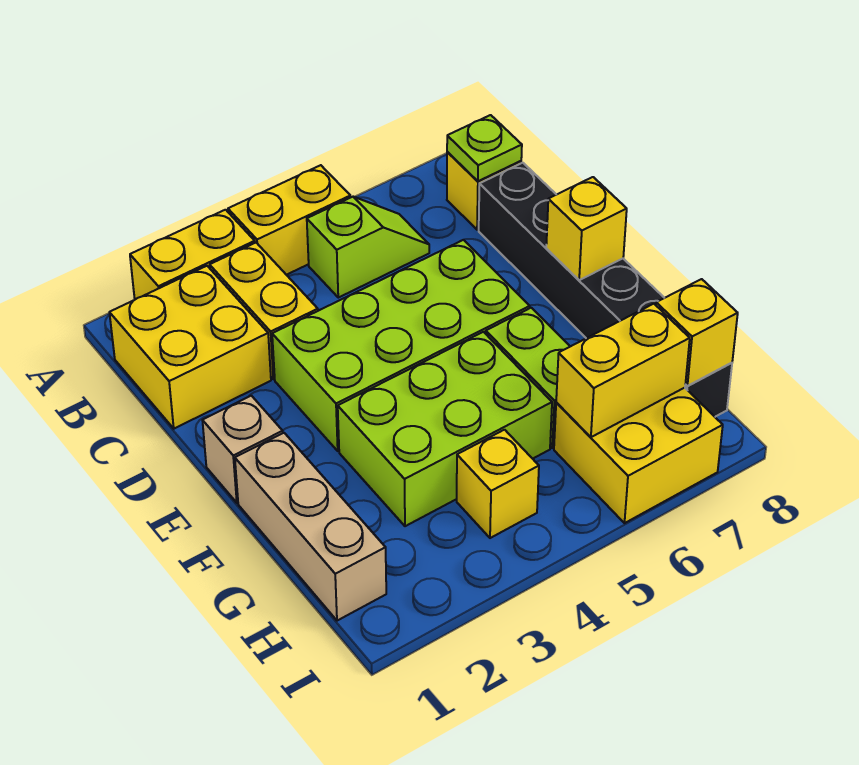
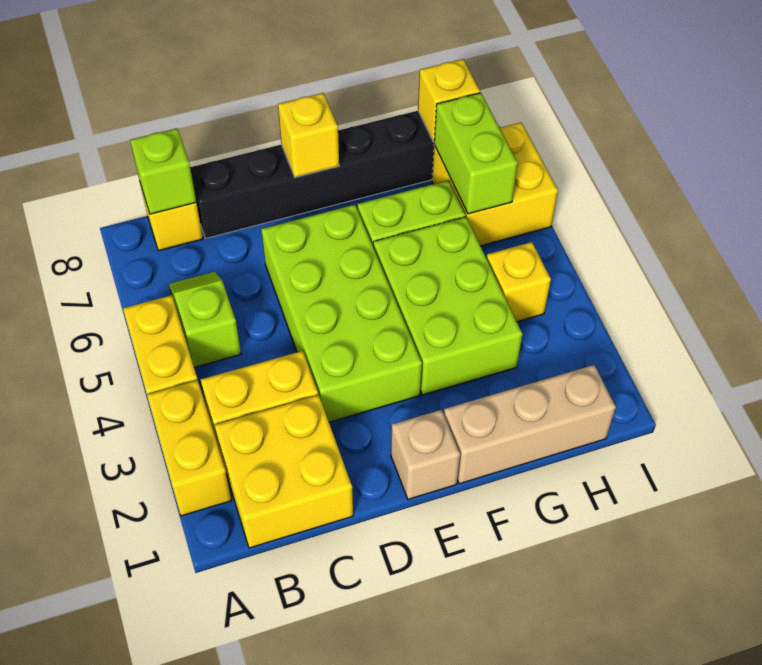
lime 1x1 plate [447,115,522,181] -> lime 1x1 brick [130,128,196,214]
yellow 1x2 brick [556,304,690,437] -> lime 1x2 brick [434,93,518,214]

